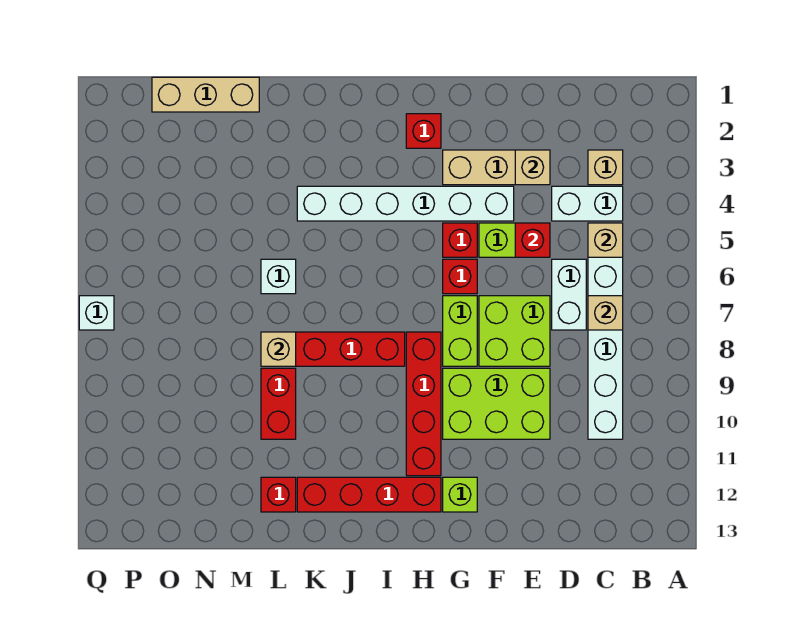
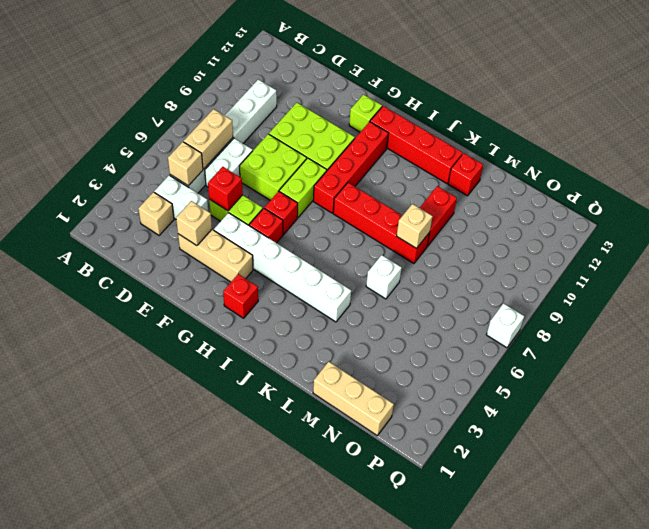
tan 1x1 brick [588,296,623,330] -> tan 1x2 brick [184,109,233,169]

